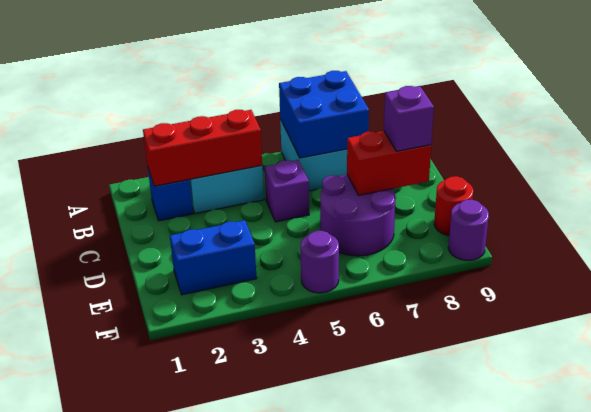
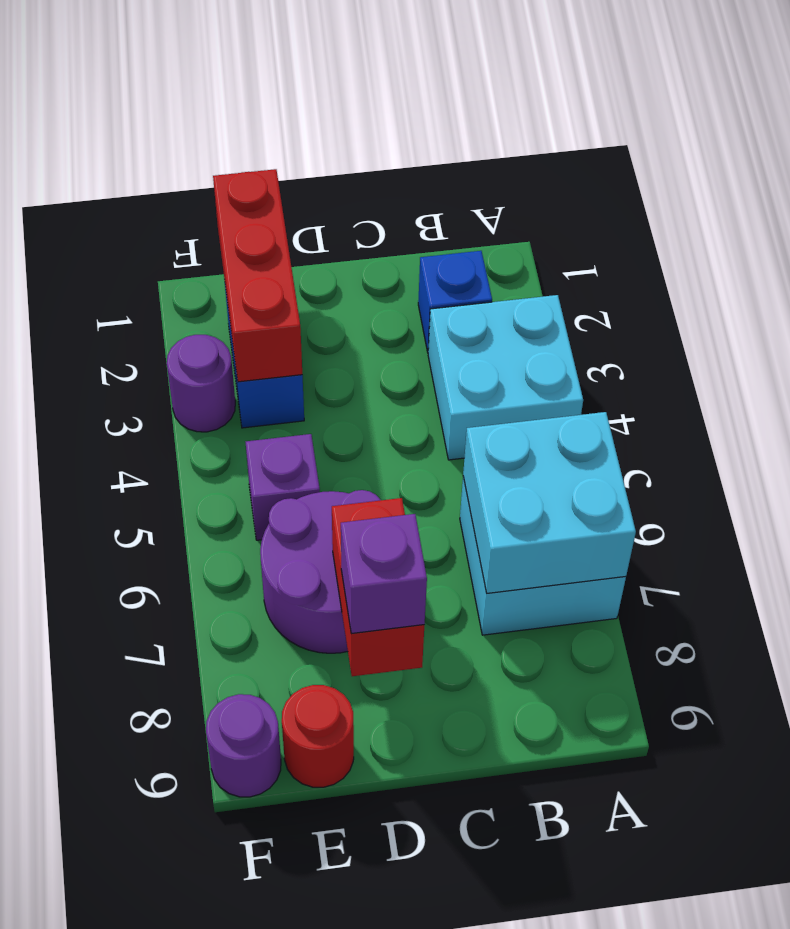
blue 2x2 brick [279,71,369,158] -> cyan 2x2 brick [463,412,636,593]
red 1x3 brick [143,110,262,186] -> red 1x3 brick moved to [213,169,302,382]
purple 1x1 brick [265,160,309,222] -> purple 1x1 brick moved to [246,434,320,540]
purple 1x1 round brick [300,231,339,293] -> purple 1x1 round brick moved to [167,335,235,432]

